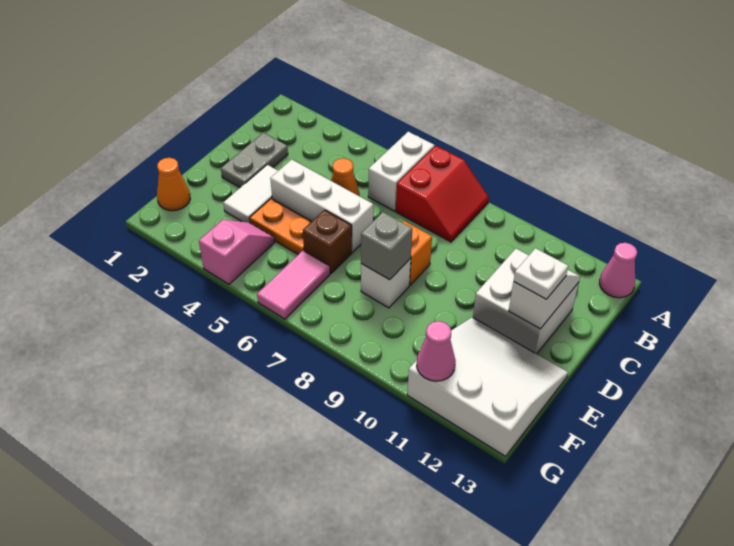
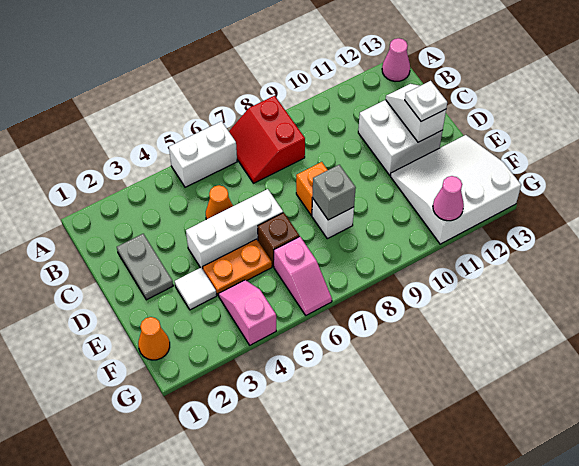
white 1x2 brick [368,132,435,211] -> white 1x2 brick turned to [169,121,237,187]
red 2x2 slope [396,146,489,242] -> red 2x2 slope turned to [229,96,305,183]
white 1x2 tile [223,165,278,223] -> white 1x1 tile [175,268,217,310]
pink 1x2 tile [257,251,330,319] -> pink 1x2 slope [274,236,332,315]

